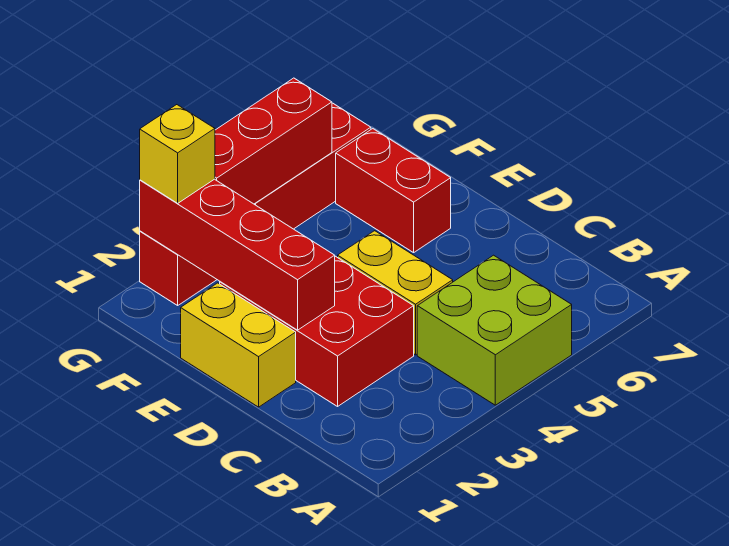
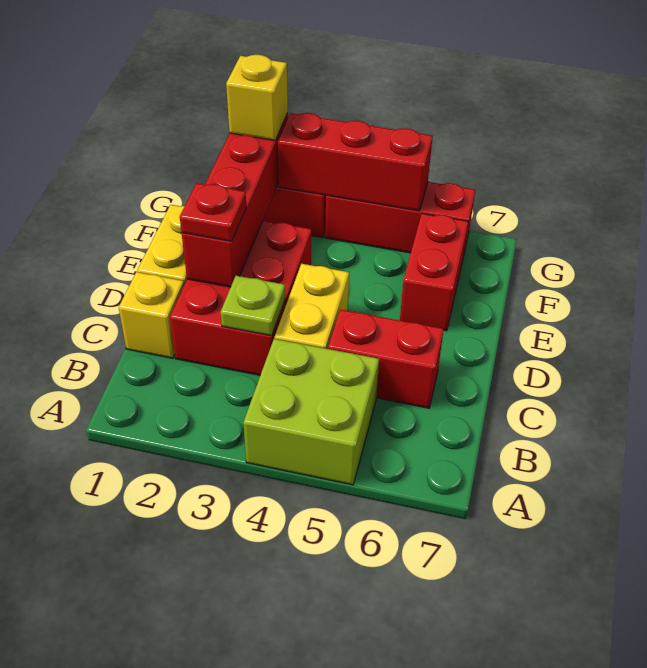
none -> yellow 1x1 brick [119,272,184,358]
none -> lime 1x1 plate [221,276,285,336]
none -> red 1x2 brick [328,310,444,408]
none -> red 1x1 plate [180,183,246,241]

